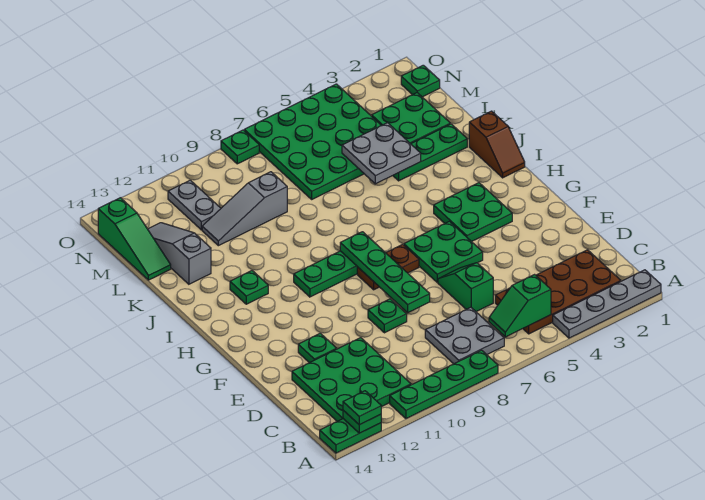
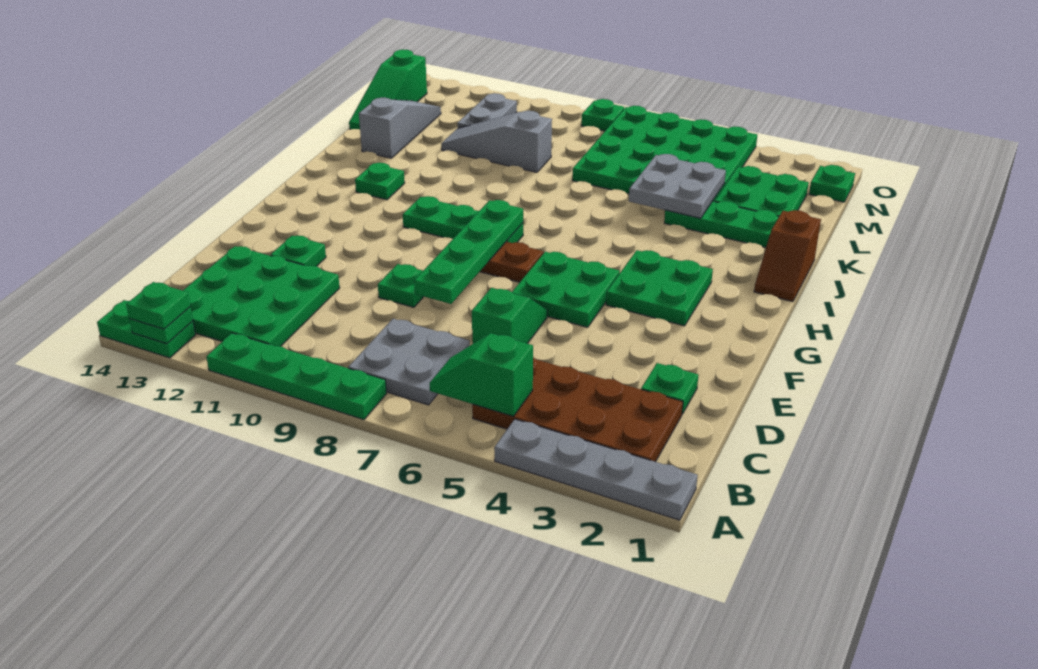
none -> green 1x1 plate [641,363,698,414]

